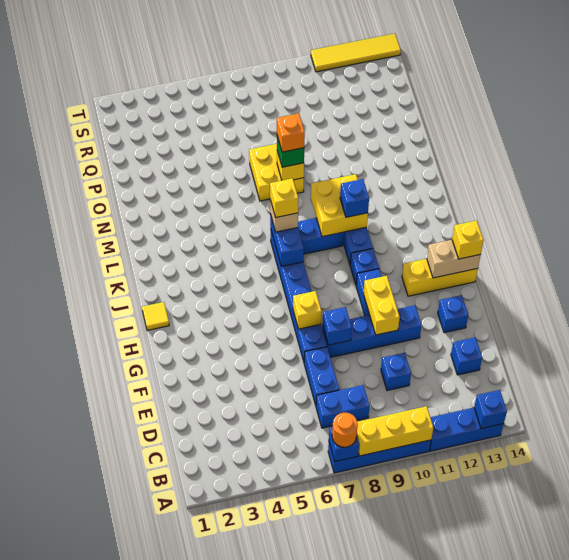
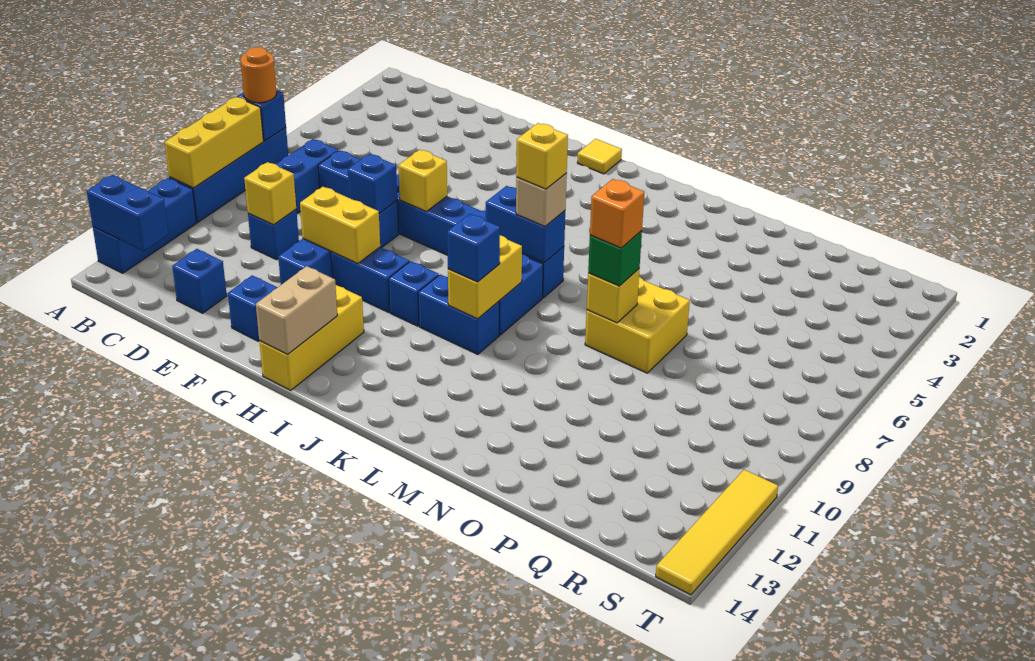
blue 1x1 brick [474,390,507,429] -> blue 1x2 brick [87,175,168,251]
yellow 1x1 brick [452,220,483,259] -> yellow 1x1 brick moved to [244,162,296,225]
yellow 2x2 brick [311,174,368,237] -> yellow 1x2 brick [448,235,522,319]

